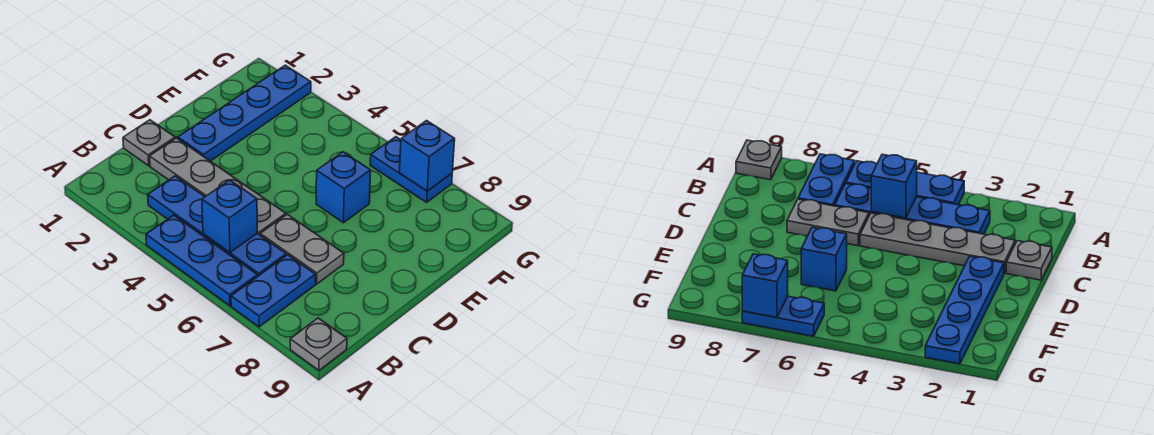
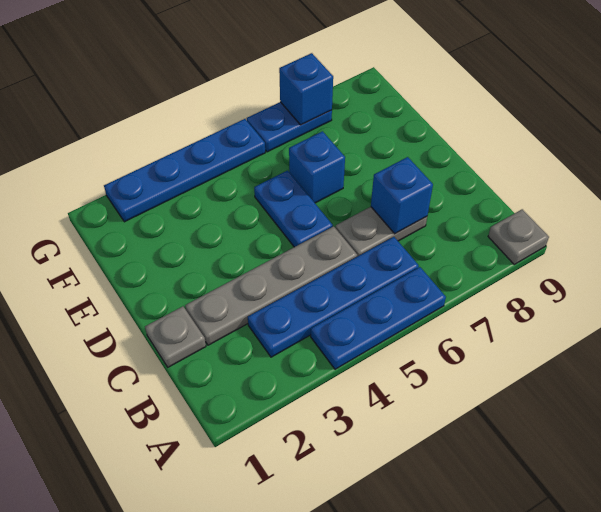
blue 1x2 plate [231,255,316,327] -> blue 1x2 plate moved to [254,170,333,247]
blue 1x1 brick [202,180,257,252] -> blue 1x1 brick moved to [371,157,433,234]
blue 1x4 plate [178,65,311,161] -> blue 1x4 plate turned to [104,119,265,222]

